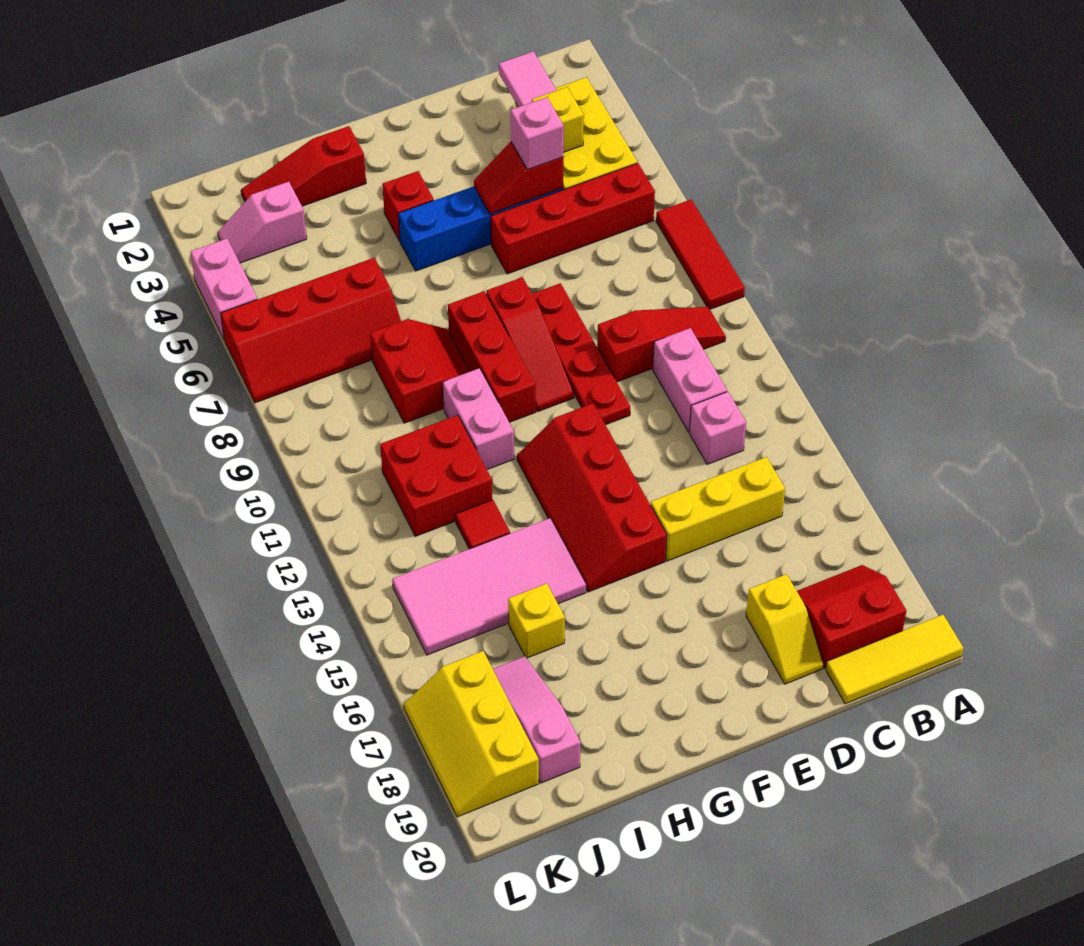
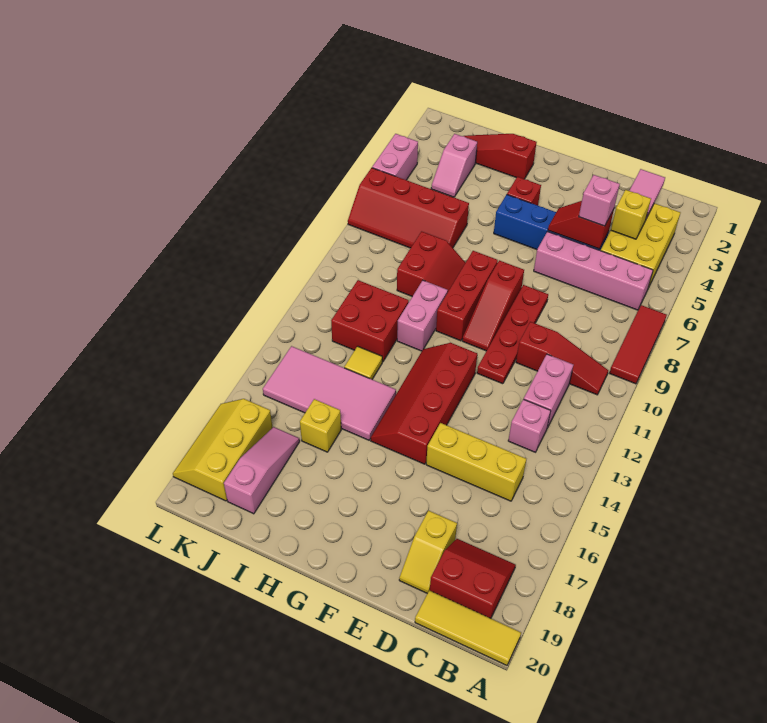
red 1x4 brick [491,163,655,274] -> pink 1x4 brick [534,232,653,310]
red 1x1 tile [455,500,510,549] -> yellow 1x1 tile [344,346,382,379]
pink 1x2 slope [218,182,307,263] -> pink 1x2 slope turned to [431,134,477,197]

